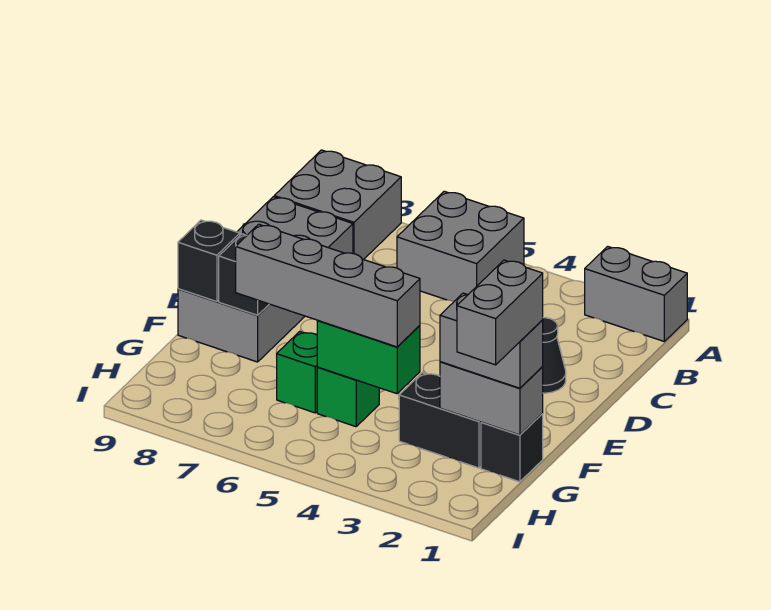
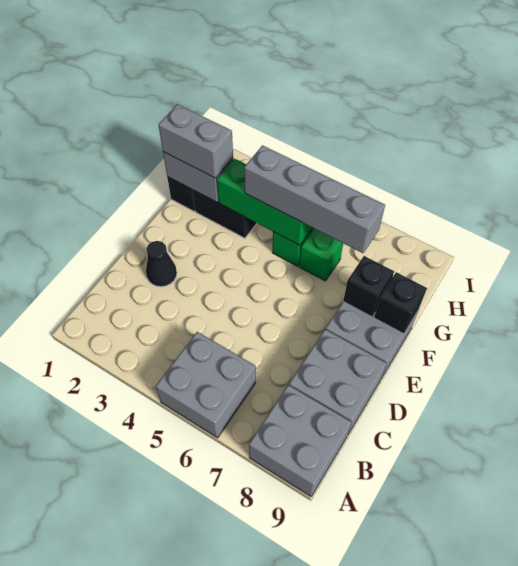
grey 1x2 brick [585,246,687,341] -> none
grey 1x2 brick [457,260,543,365] -> none
green 1x2 brick [317,321,420,394] -> green 1x3 brick [217,159,312,245]

